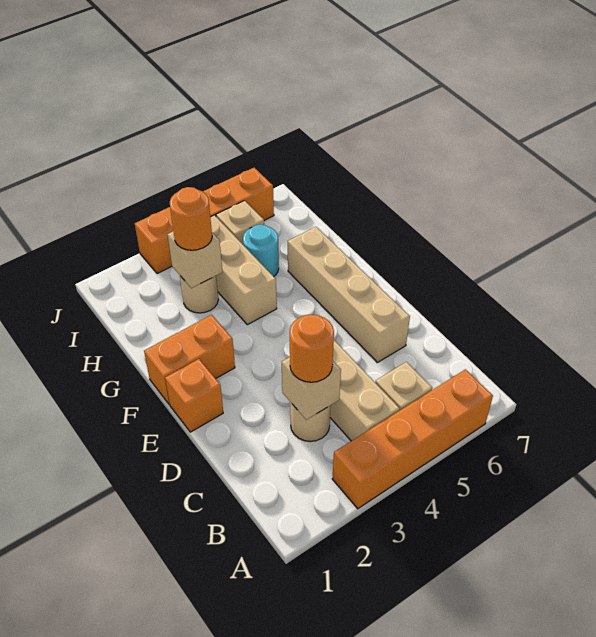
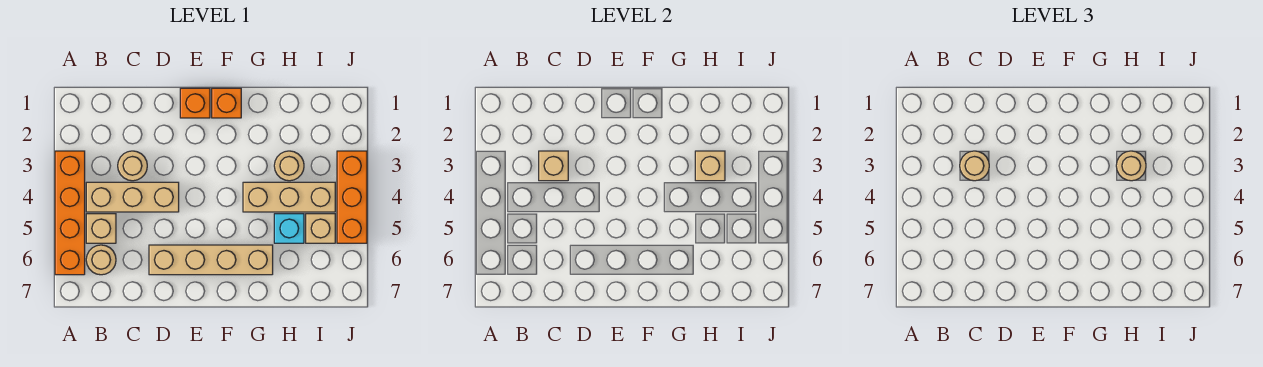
none -> tan 1x1 round brick [86,245,116,275]
orange 1x1 round brick [290,315,334,382] -> tan 1x1 round brick [960,151,989,181]
orange 1x2 brick [144,315,235,405] -> orange 1x1 brick [212,88,241,118]
orange 1x1 round brick [170,187,212,250] -> tan 1x1 round brick [1116,151,1146,181]
cyan 1x1 round brick [243,225,279,277] -> cyan 1x1 brick [274,214,304,243]
orange 1x4 brick [135,168,274,274] -> orange 1x3 brick [337,151,367,243]

